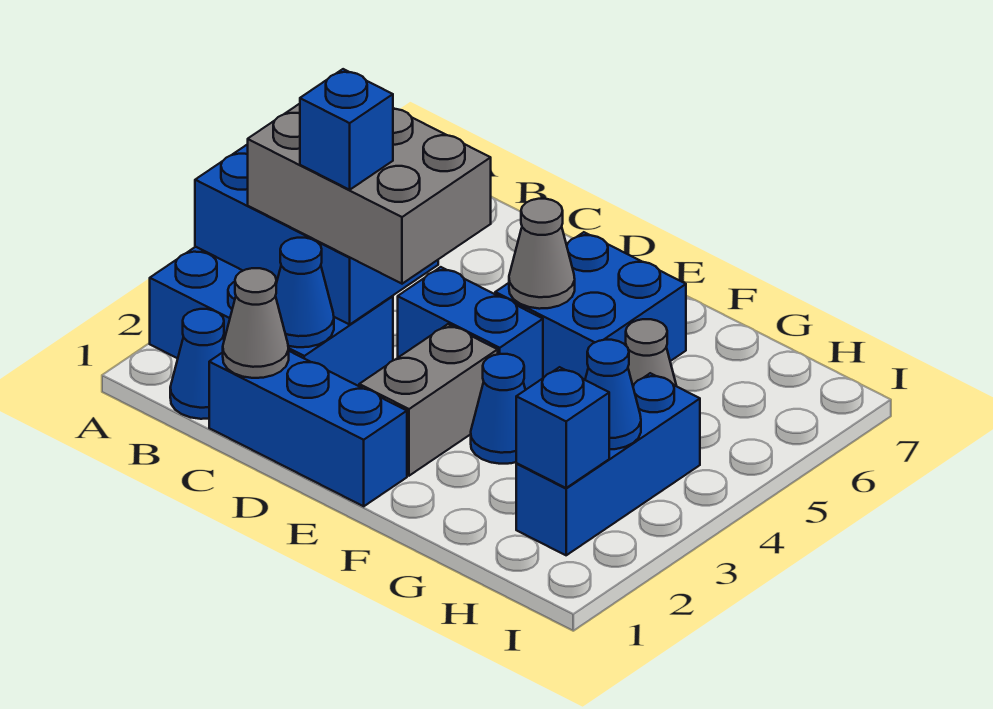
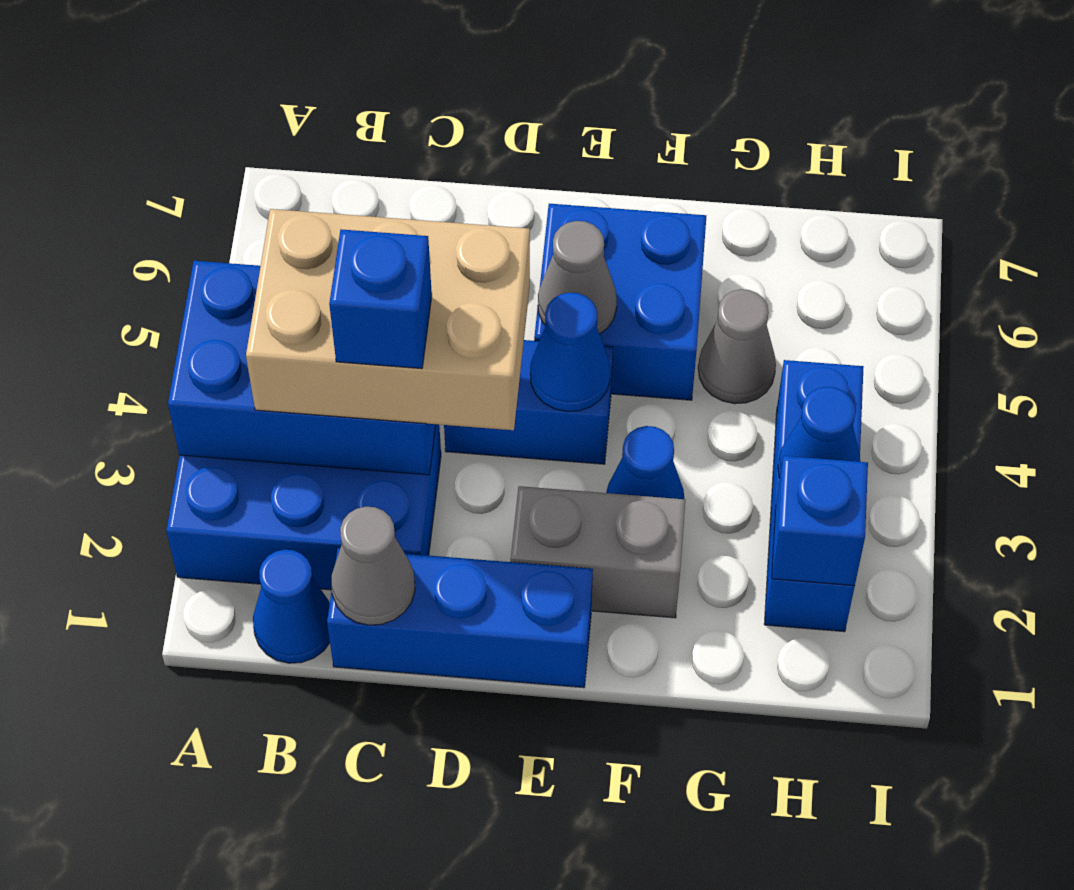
grey 2x3 brick [248,104,491,284] -> tan 2x3 brick [246,209,530,430]
blue 1x1 cone [276,238,334,347] -> blue 1x1 cone moved to [530,293,610,412]
grey 1x2 brick [359,324,498,476] -> grey 1x2 brick turned to [511,486,685,618]

